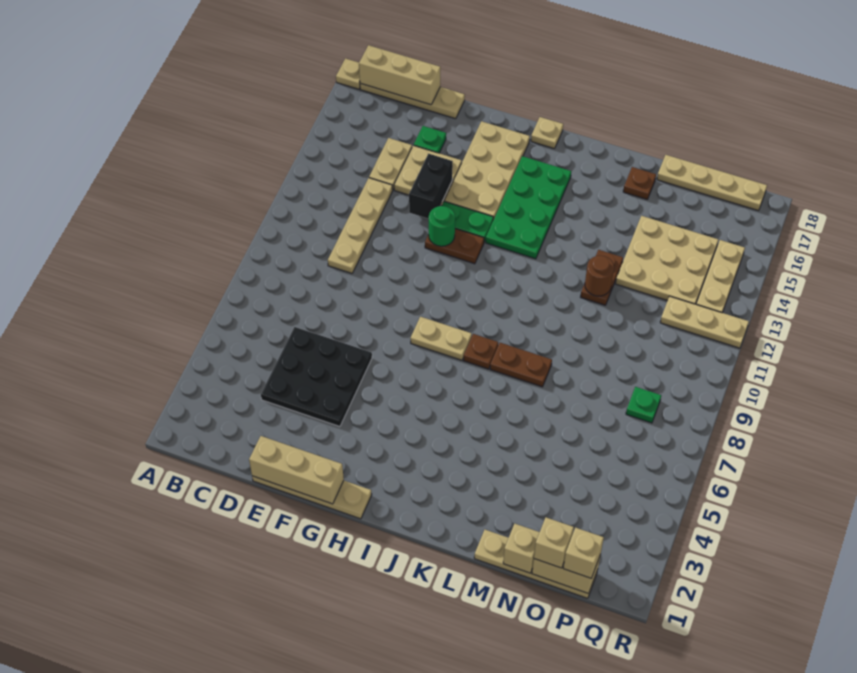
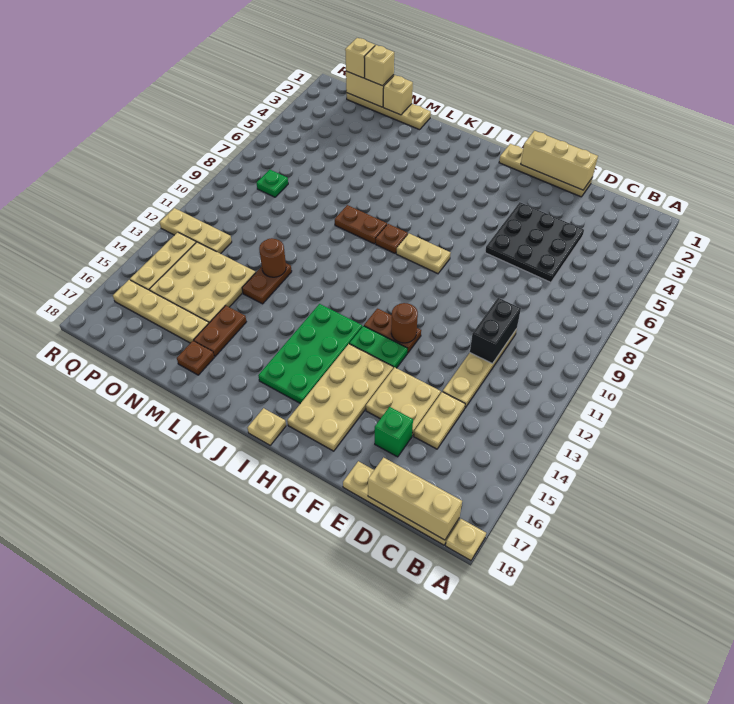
green 1x1 plate [414,126,446,153] -> green 1x1 brick [375,407,413,457]
black 1x2 brick [409,154,453,219] -> black 1x2 brick moved to [470,298,521,364]
green 1x1 round brick [429,206,455,246] -> brown 1x1 round brick [391,303,418,343]
none -> brown 1x2 plate [194,305,246,357]
tan 1x4 plate [657,155,767,211] -> tan 1x4 plate moved to [113,280,209,343]

